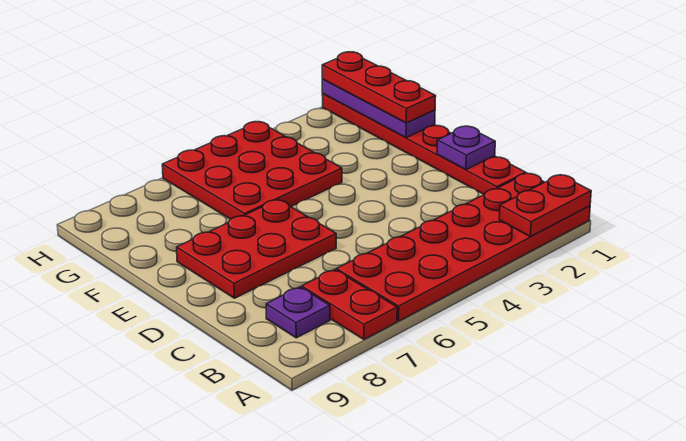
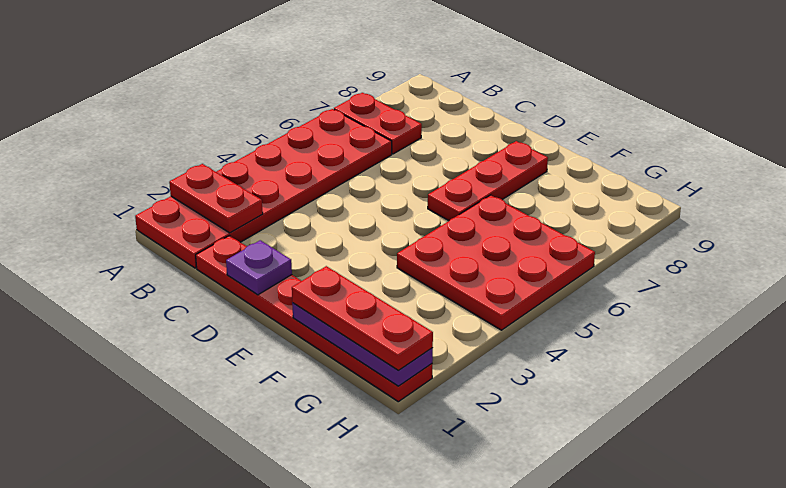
red 1x2 plate [499,175,591,237] -> red 1x2 plate turned to [169,164,263,233]
purple 1x1 plate [266,287,330,338] -> none
red 2x3 plate [177,200,336,298] -> red 1x3 plate [428,141,548,221]

